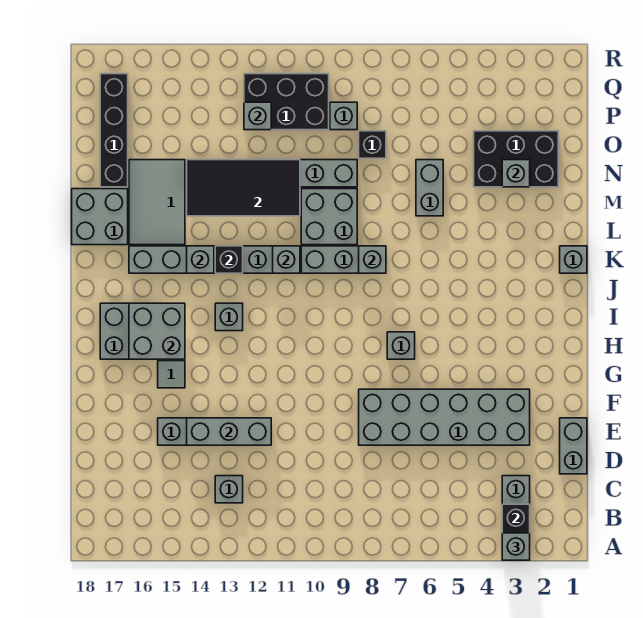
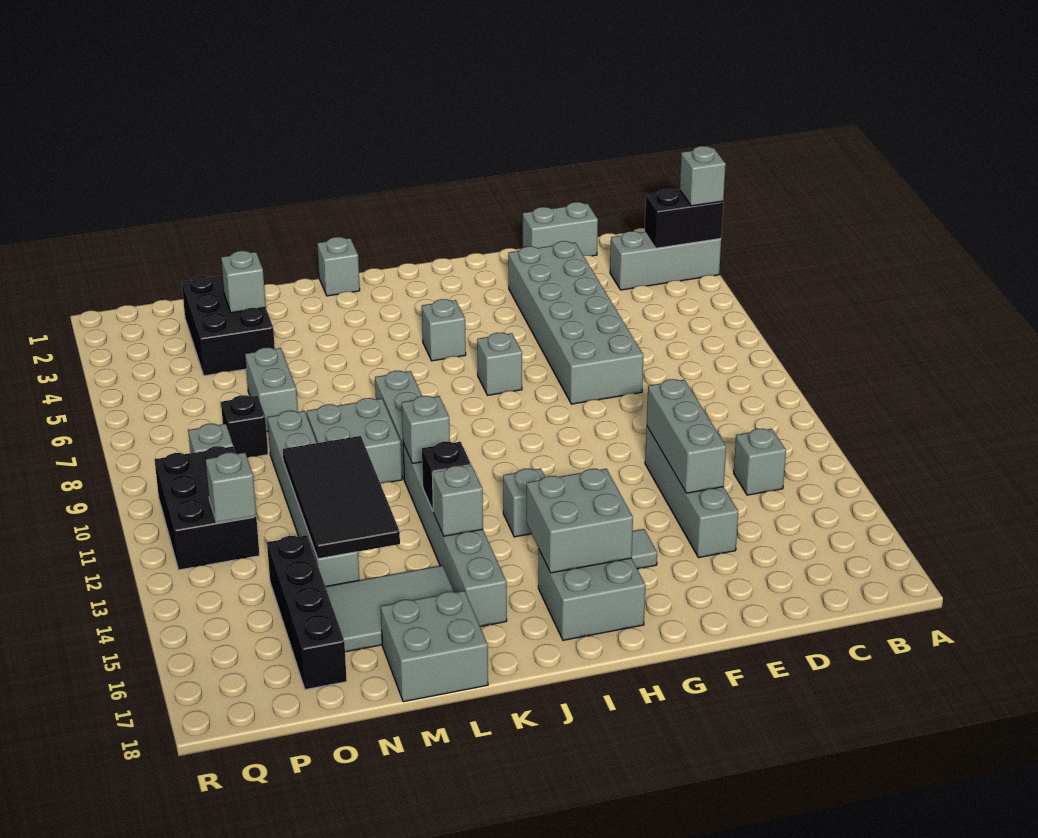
grey 1x1 brick [359,246,386,273] -> grey 1x1 brick moved to [422,299,466,361]
grey 1x2 brick [416,160,443,216] -> grey 1x2 brick turned to [245,348,298,432]
black 1x4 brick [100,74,128,187] -> black 1x4 brick turned to [267,535,347,690]

